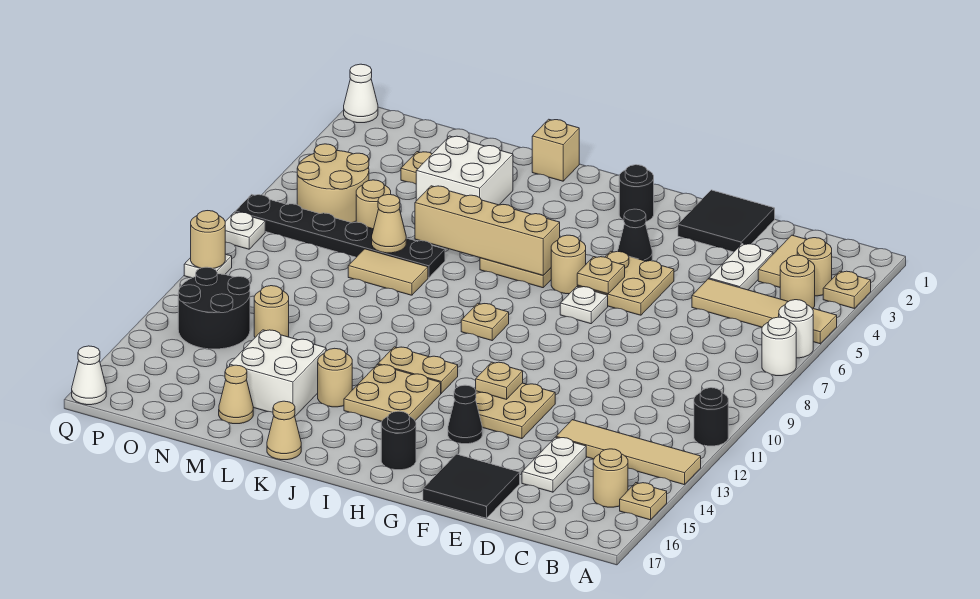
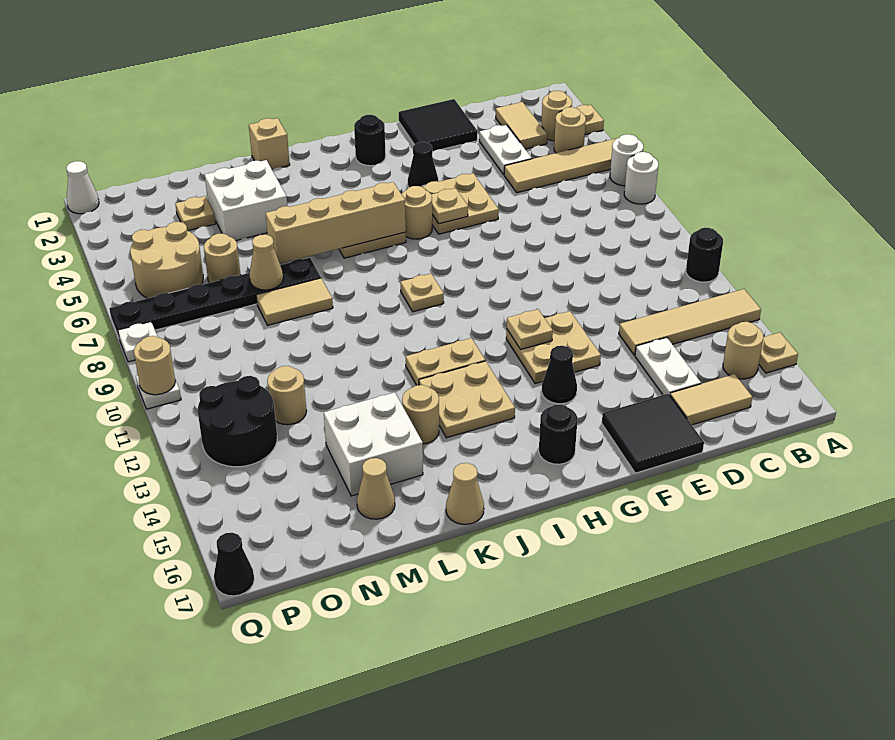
none -> tan 1x2 tile [670,374,752,425]
white 1x1 plate [560,287,608,324] -> none
white 1x1 cone [72,346,106,405] -> black 1x1 cone [214,533,254,596]

